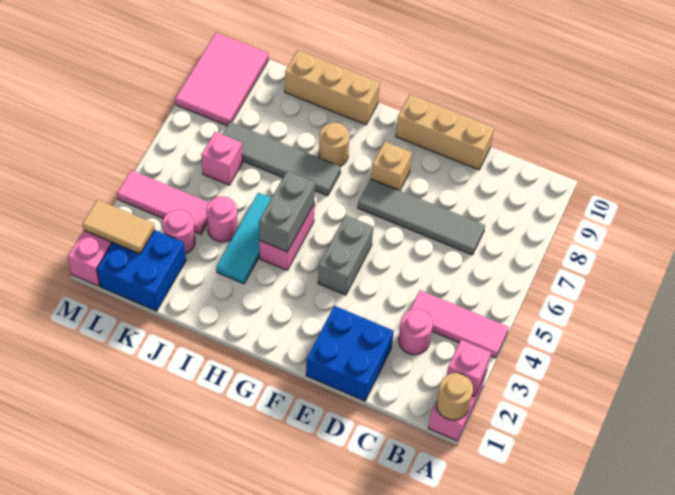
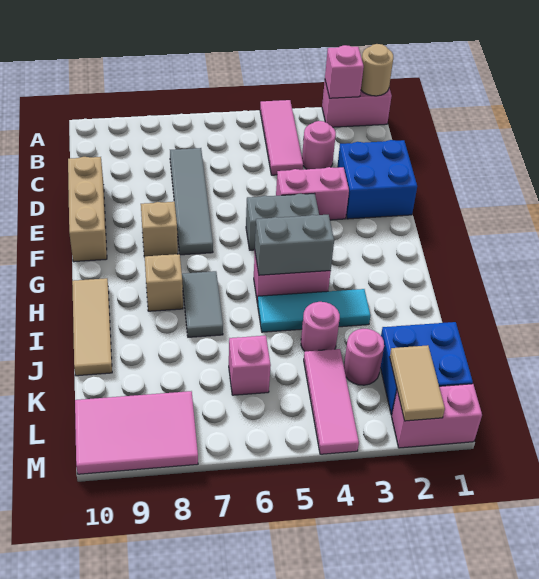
none -> pink 1x2 brick [276,167,349,220]
grey 1x4 tile [222,122,341,196] -> grey 1x2 tile [182,271,223,337]
tan 1x1 round brick [319,123,350,166] -> tan 1x1 brick [145,254,183,311]
tan 1x3 brick [285,50,380,125] -> tan 1x3 tile [72,278,112,376]

